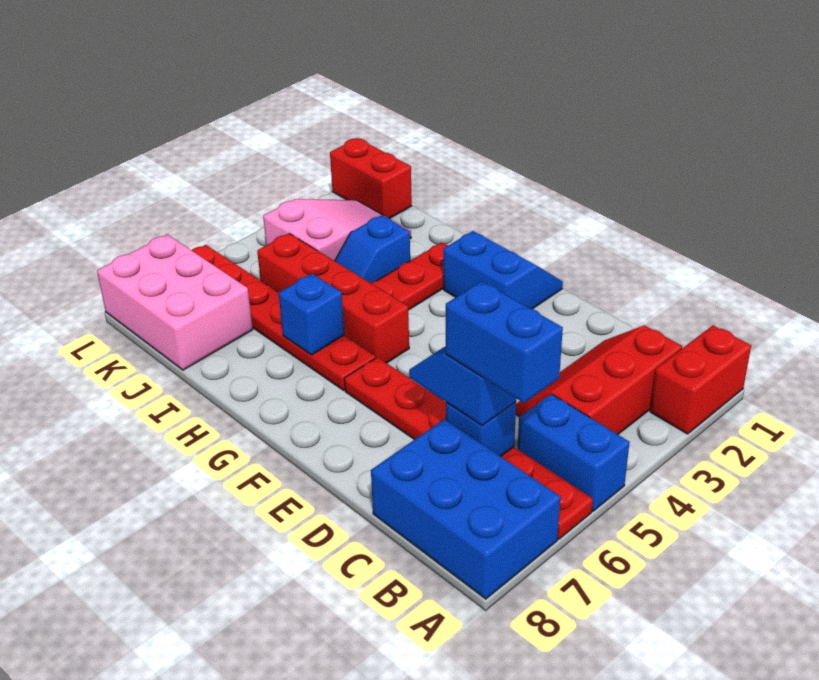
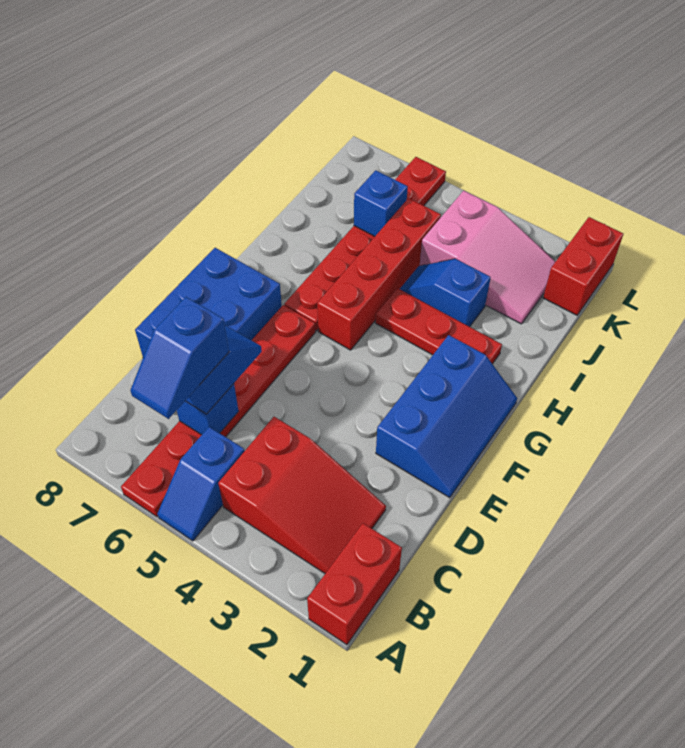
red 1x2 brick [650,325,751,434] -> red 1x2 brick turned to [307,523,402,645]
blue 1x2 brick [518,394,630,511] -> blue 1x2 slope [157,427,244,541]
blue 2x3 brick [371,419,561,599] -> blue 2x3 brick moved to [135,248,282,357]
red 2x3 slope [516,325,682,434] -> red 2x3 slope turned to [218,417,386,573]
blue 1x2 brick [446,281,563,403] -> blue 1x2 slope [131,297,229,419]
blue 2x2 slope [443,231,563,309] -> blue 2x3 slope [376,335,517,498]
blue 1x1 brick [279,274,344,355] -> blue 1x1 brick moved to [354,170,408,236]
pink 2x3 brick [97,235,253,370] -> none

